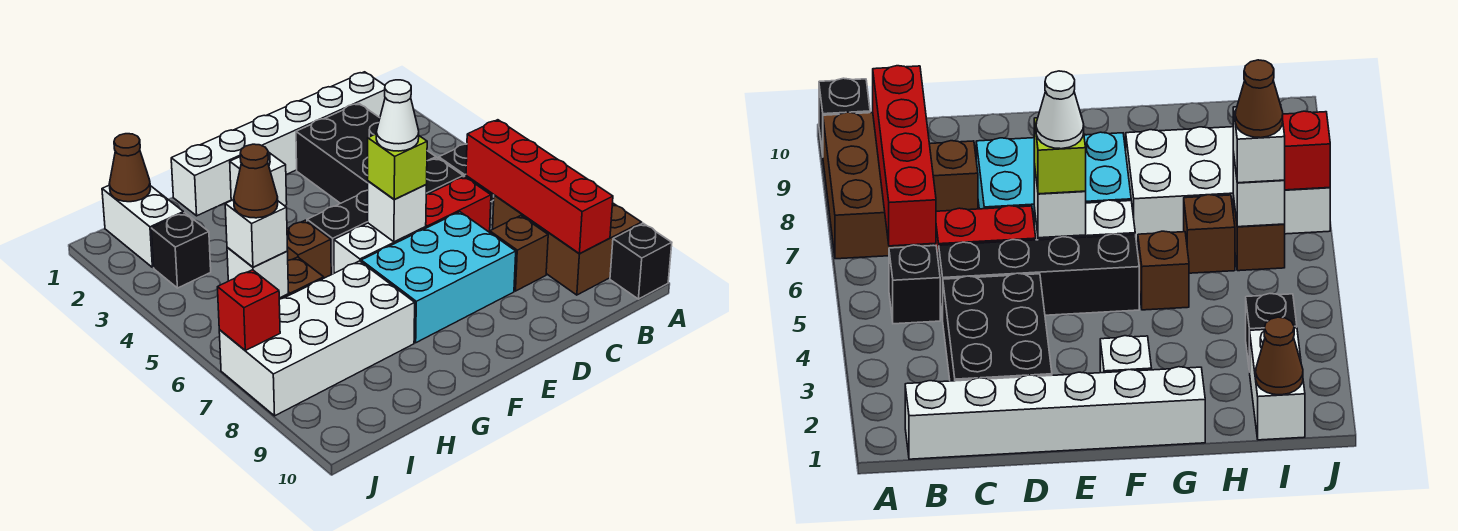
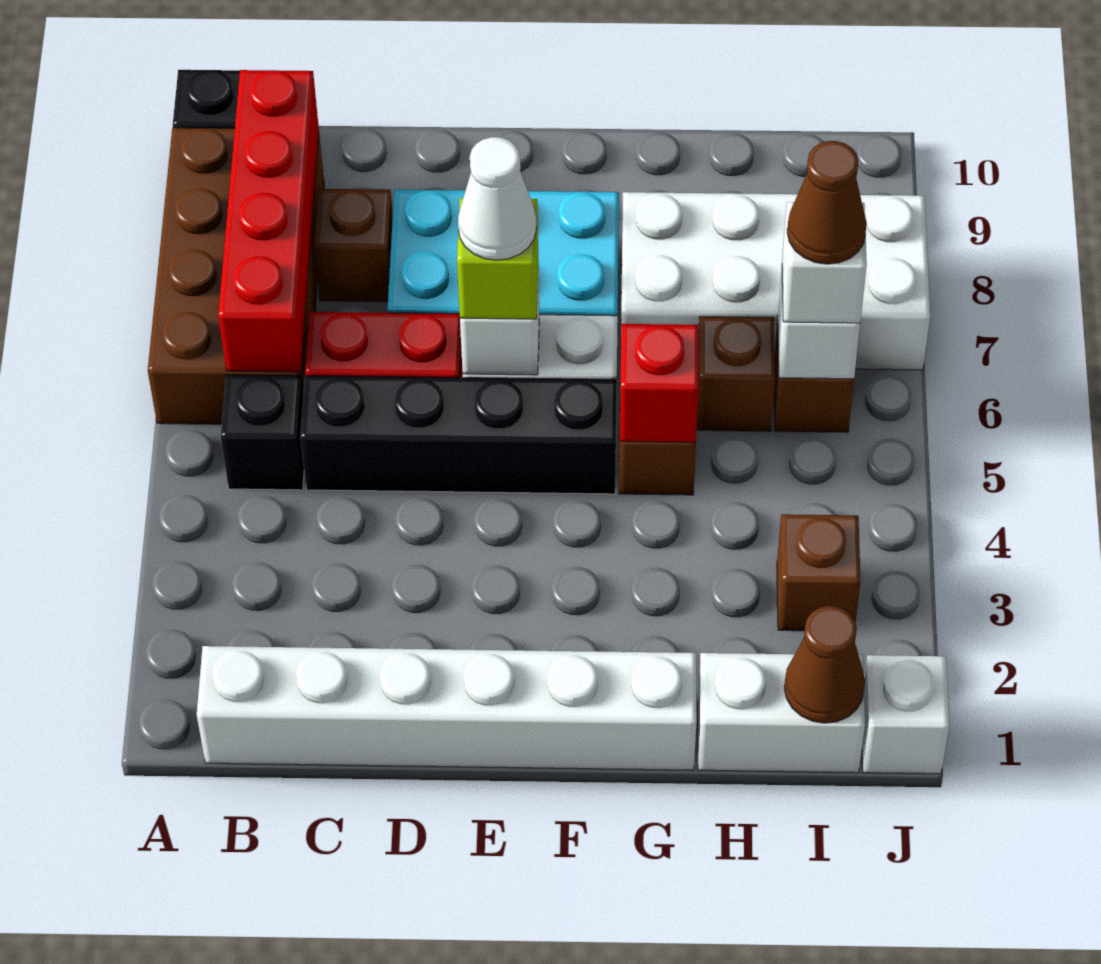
brown 2x3 brick [493,195,642,295] -> brown 2x4 brick [148,128,324,424]
black 2x3 brick [296,103,436,203] -> none
white 1x1 brick [230,152,287,206] -> white 1x1 brick moved to [862,655,949,774]
white 1x2 brick [102,185,184,267] -> white 1x2 brick turned to [698,653,865,773]
black 1x1 brick [151,213,211,288] -> brown 1x1 brick [777,514,861,631]
red 1x1 brick [218,270,280,350] -> red 1x1 brick moved to [620,324,699,442]

